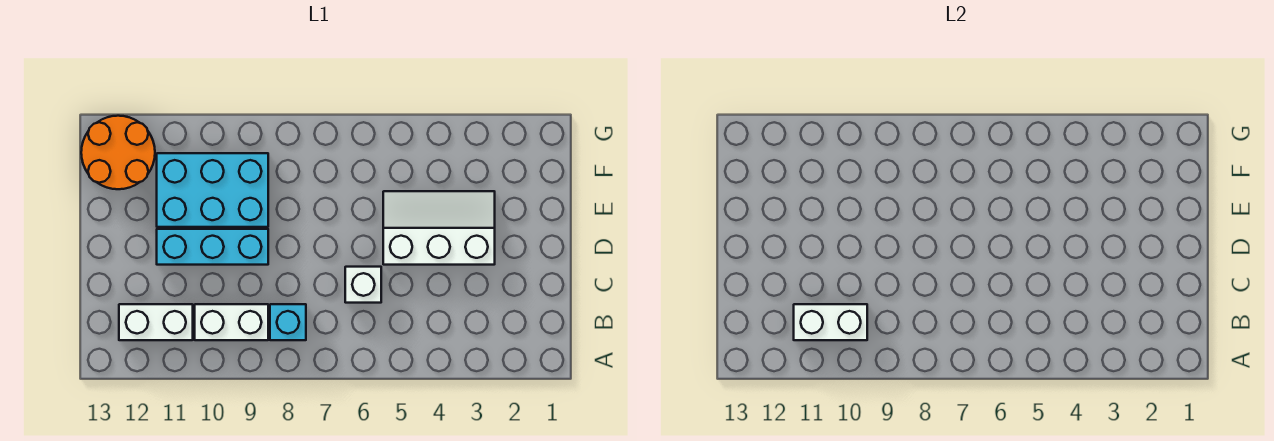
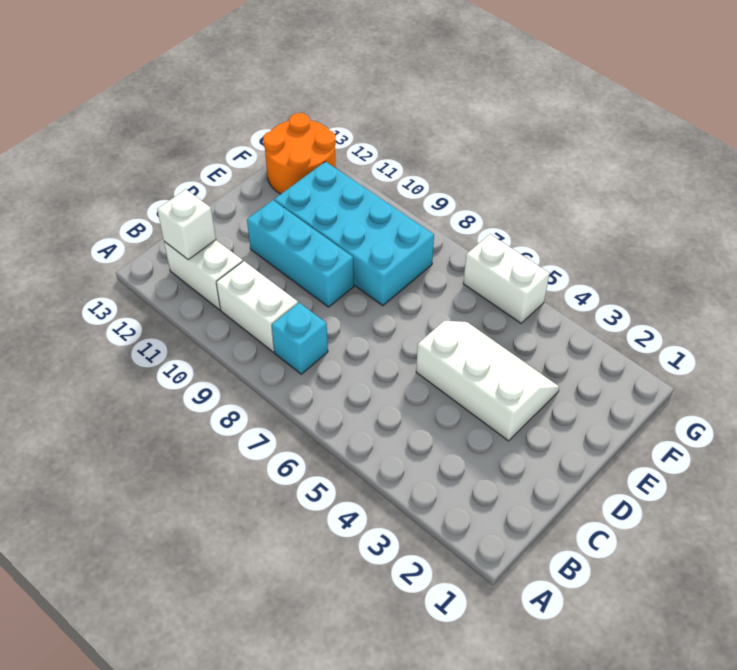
white 1x2 brick [794,304,867,340] -> white 1x2 brick moved to [463,234,549,323]
white 1x1 brick [345,267,381,303] -> white 1x1 brick moved to [157,189,216,260]
cyan 2x3 brick [157,153,268,227] -> cyan 2x4 brick [274,162,434,306]

